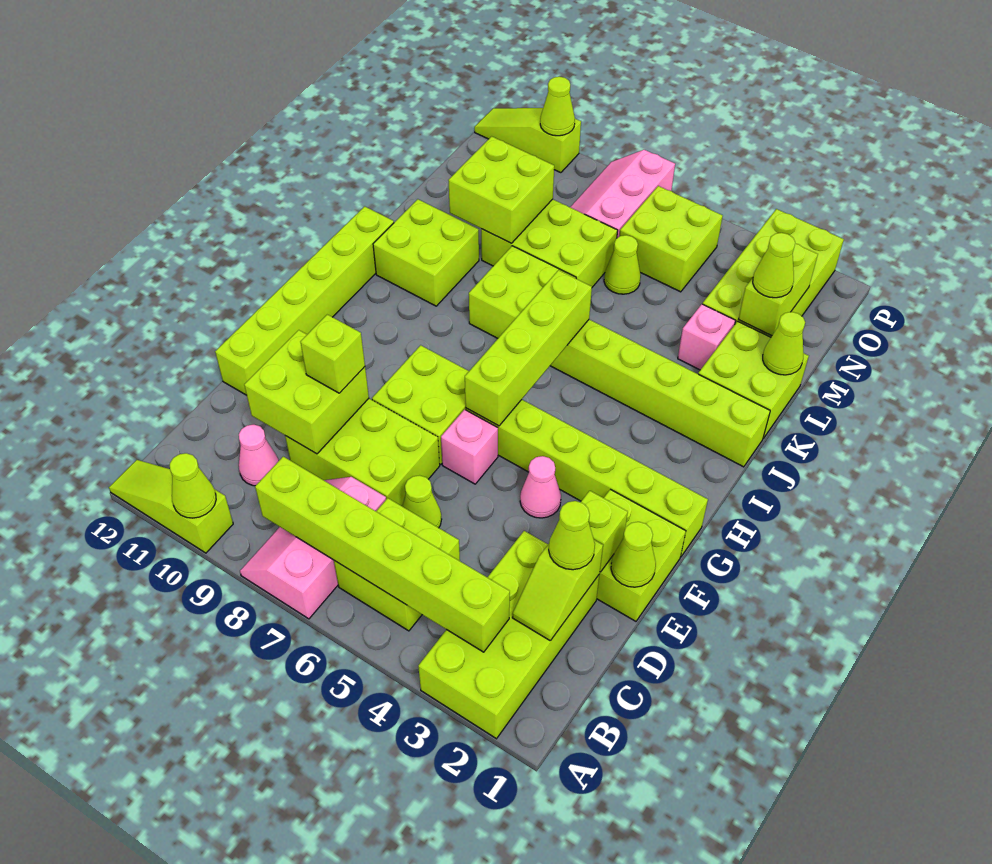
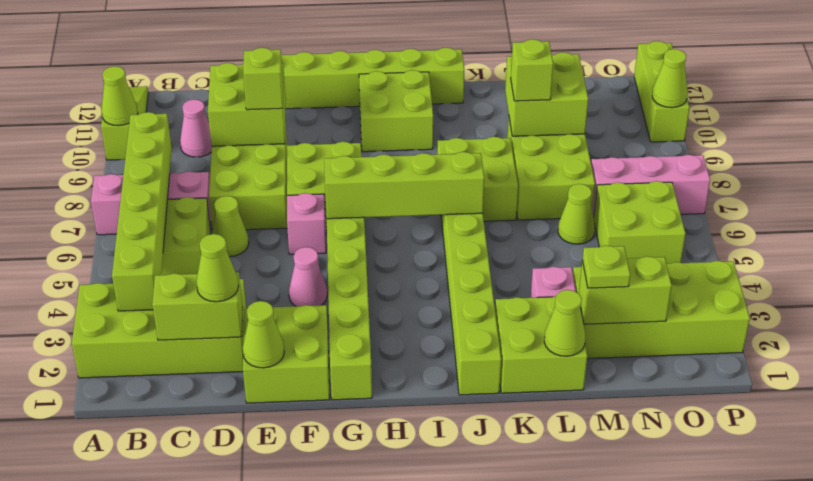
lime 1x2 slope [512,540,603,641] -> lime 1x2 brick [152,272,243,340]
lime 1x1 brick [581,491,628,572] -> lime 1x1 brick moved to [511,39,553,101]
lime 2x2 brick [373,199,479,306] -> lime 2x2 brick moved to [359,70,433,152]
lime 1x1 cone [753,233,795,298] -> lime 1x1 plate [582,246,630,288]
lime 1x3 slope [474,108,581,173] -> lime 1x3 brick [634,41,690,142]

